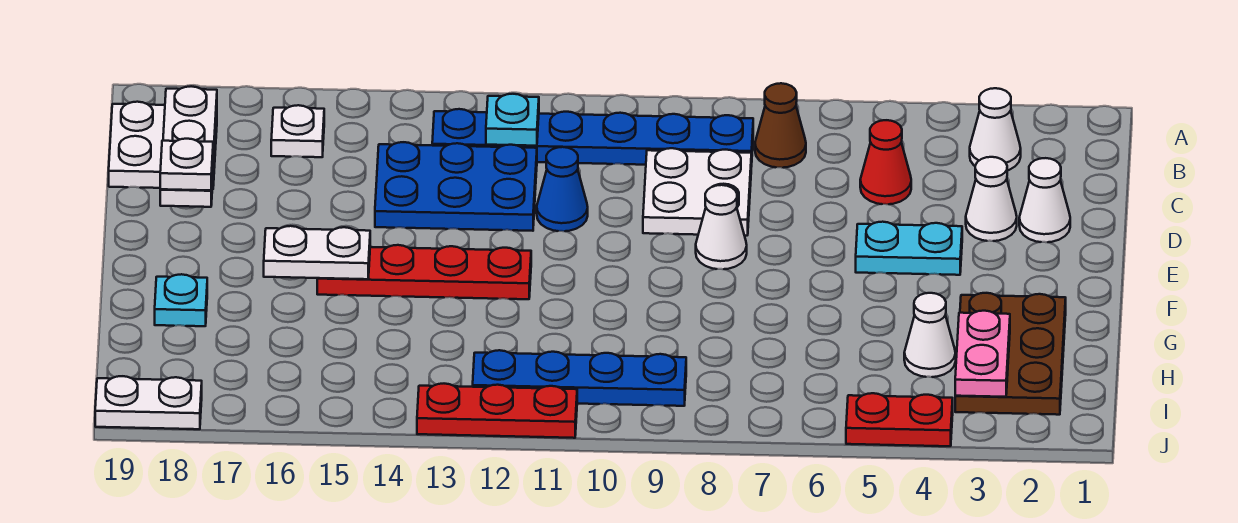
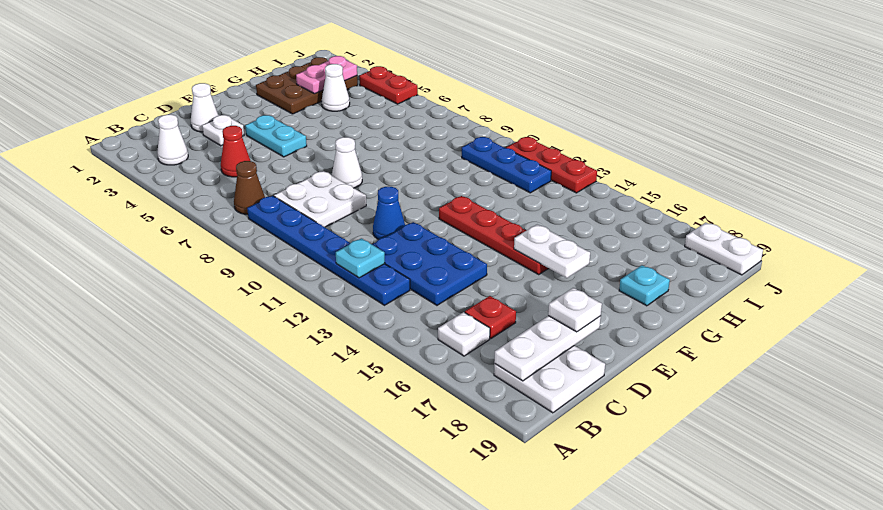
none -> red 1x1 plate [465,296,516,339]
white 1x1 cone [966,157,1017,241] -> white 1x1 plate [202,115,244,146]
blue 1x4 plate [473,350,686,406] -> blue 1x3 plate [462,137,551,193]

